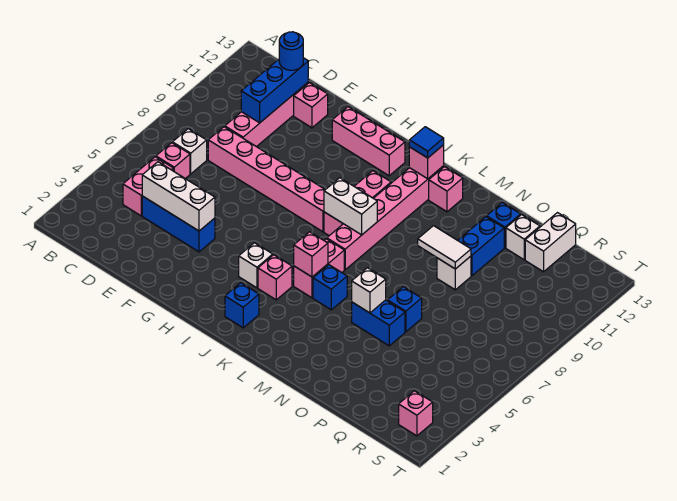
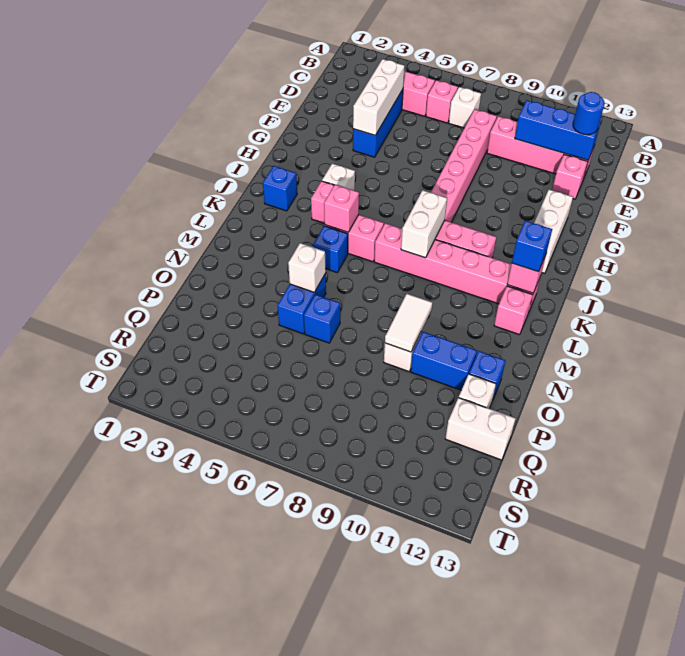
pink 1x3 brick [332,107,405,176] -> white 1x3 brick [534,190,573,273]
blue 1x1 tile [409,127,444,158] -> blue 1x1 brick [512,221,552,272]
pink 1x1 brick [399,391,433,436] -> none

